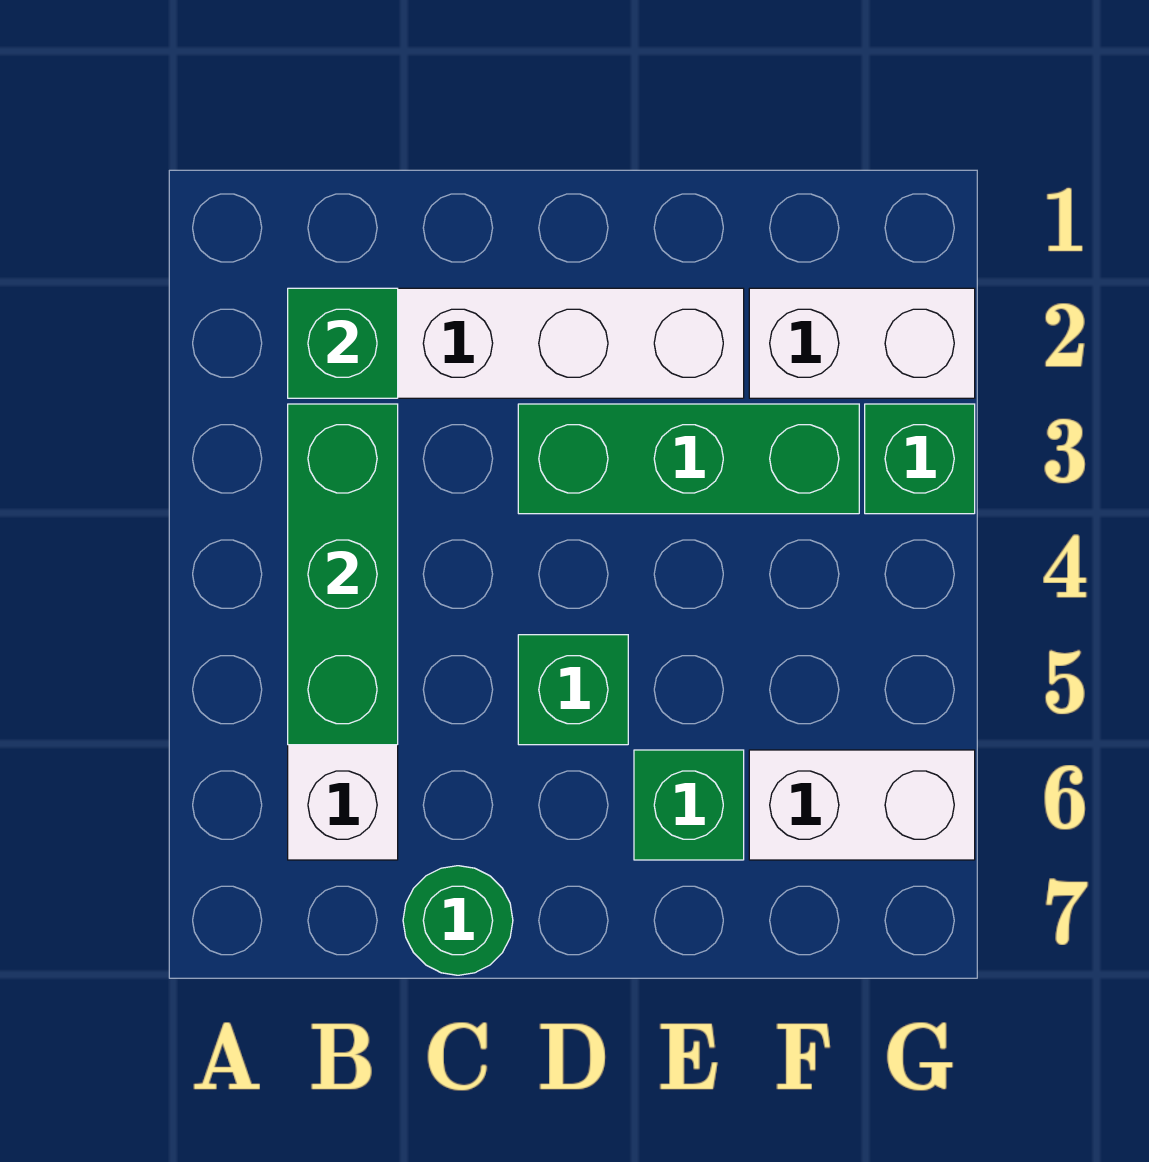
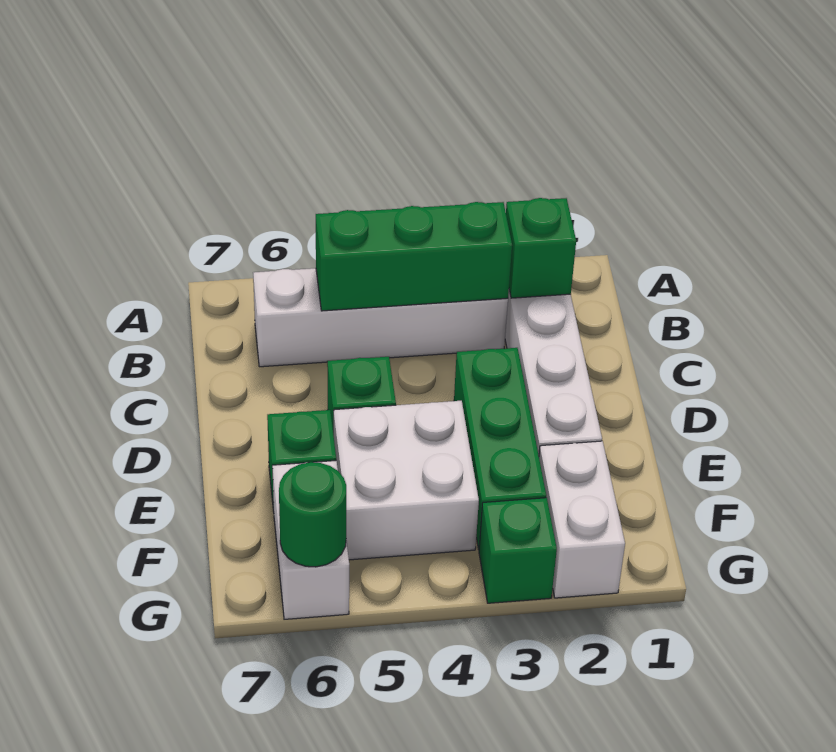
green 1x1 round brick [403,866,513,975] -> green 1x1 round brick moved to [279,462,346,567]
none -> white 2x2 brick [334,401,479,560]

